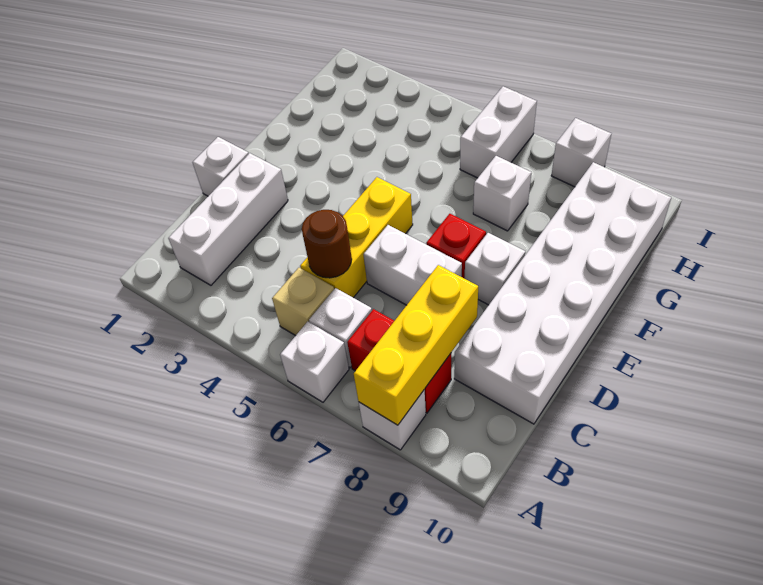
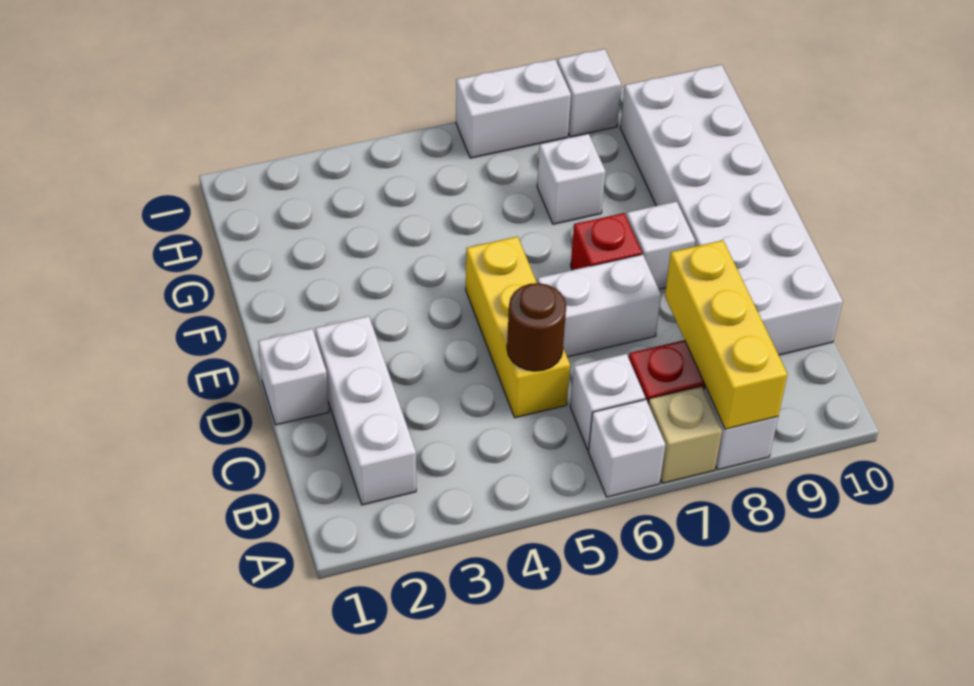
tan 1x1 brick [272,268,334,336] -> tan 1x1 brick moved to [648,386,722,483]
white 1x2 brick [460,86,537,178] -> white 1x2 brick turned to [456,59,571,158]

